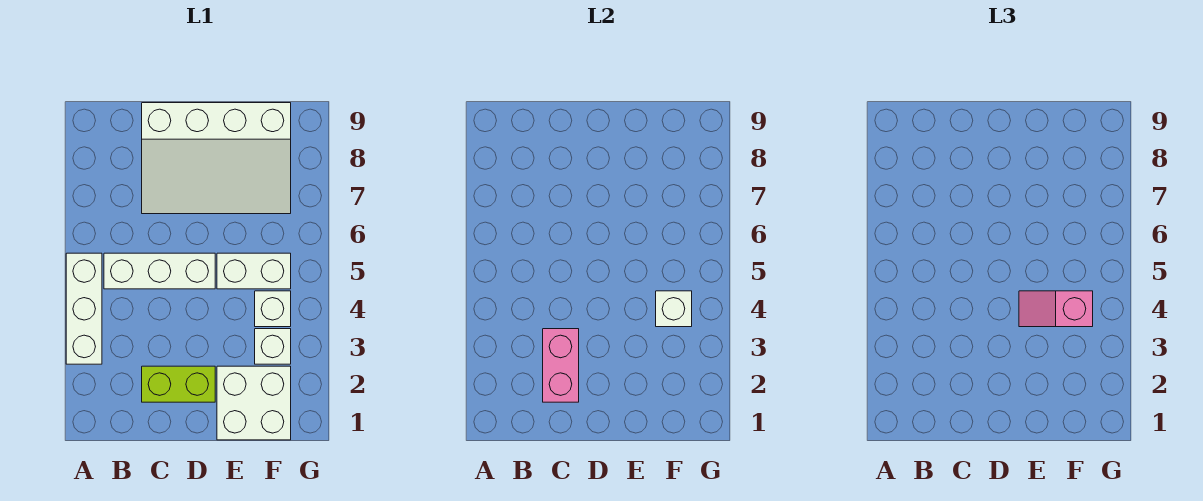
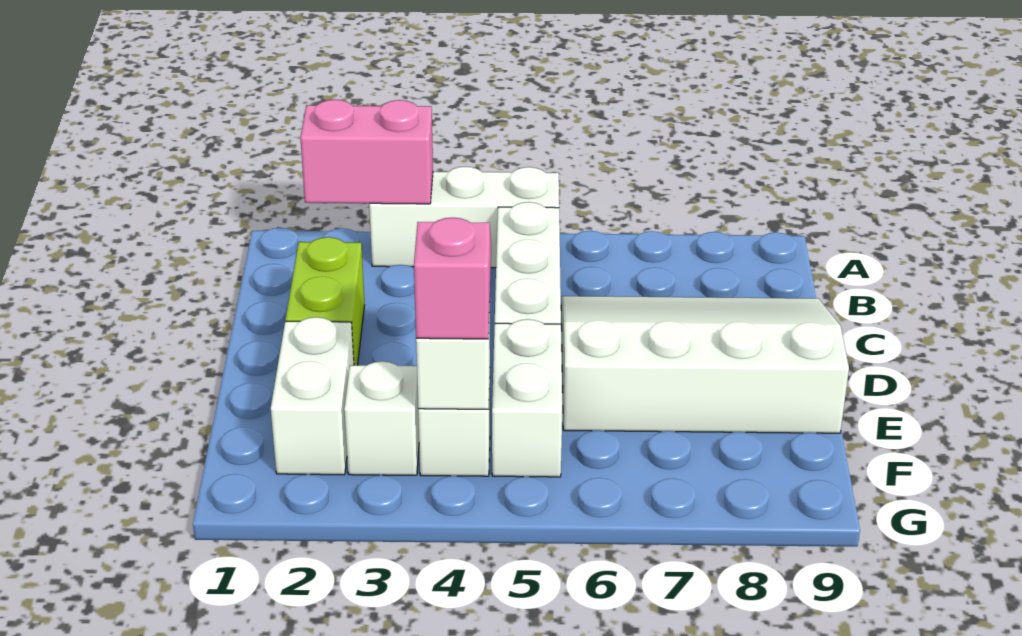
pink 1x2 brick [543,329,579,402] -> pink 1x2 brick moved to [300,100,433,204]
white 3x4 slope [142,103,291,214] -> white 3x4 slope turned to [561,296,849,433]
white 2x2 brick [217,366,291,440] -> white 1x2 brick [271,317,354,475]

